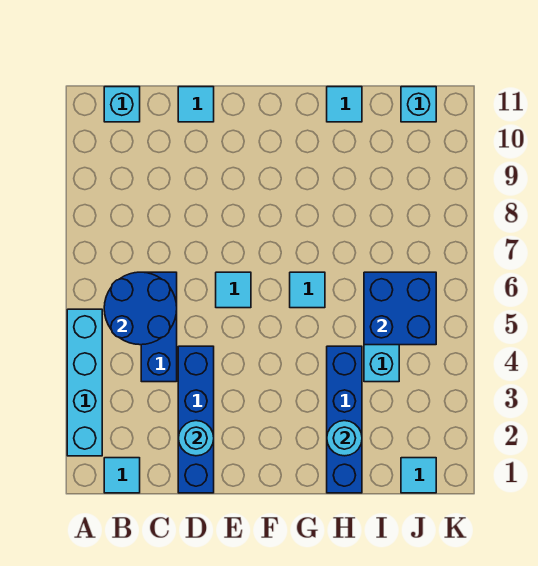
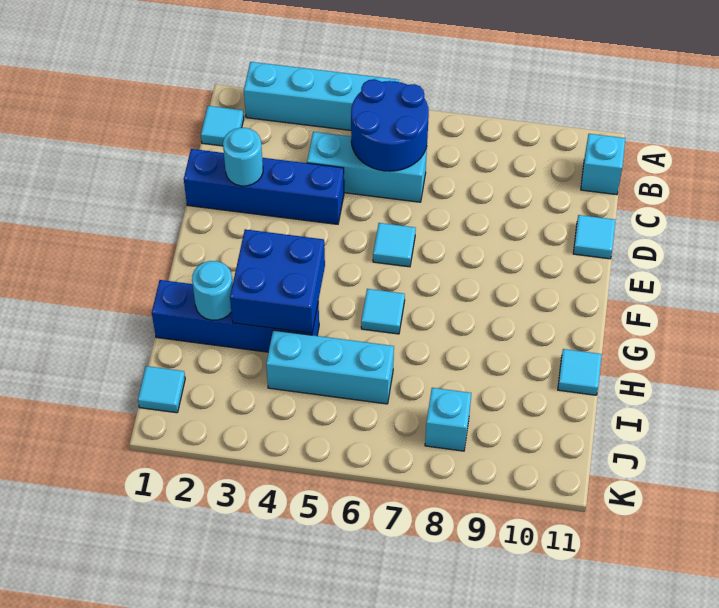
blue 1x3 brick [141,272,177,382] -> cyan 1x3 brick [307,132,427,202]
blue 2x2 brick [364,272,436,345] -> blue 2x2 brick moved to [230,229,325,333]
cyan 1x1 brick [401,87,436,122] -> cyan 1x1 brick moved to [425,388,471,451]

